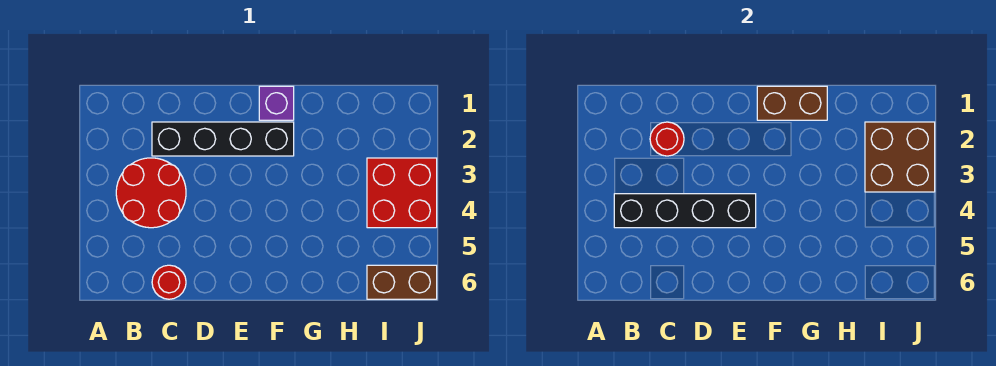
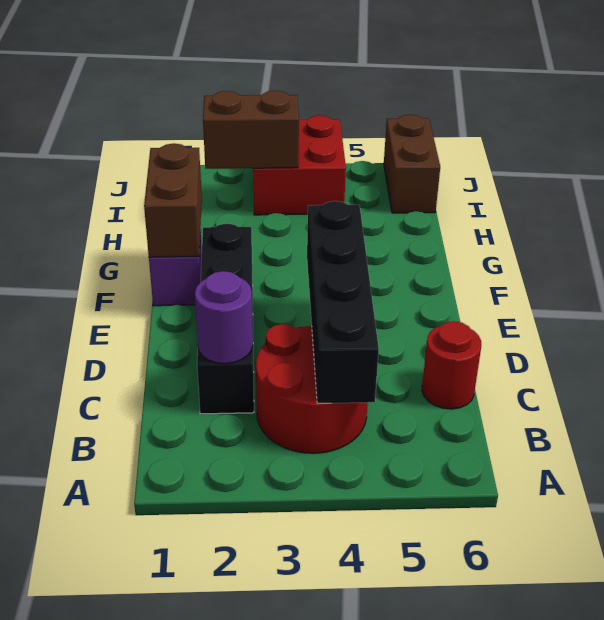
red 1x1 round brick [650,122,684,156] -> purple 1x1 round brick [195,271,253,364]
brown 2x2 brick [865,122,935,192] -> brown 1x2 brick [203,91,299,169]

